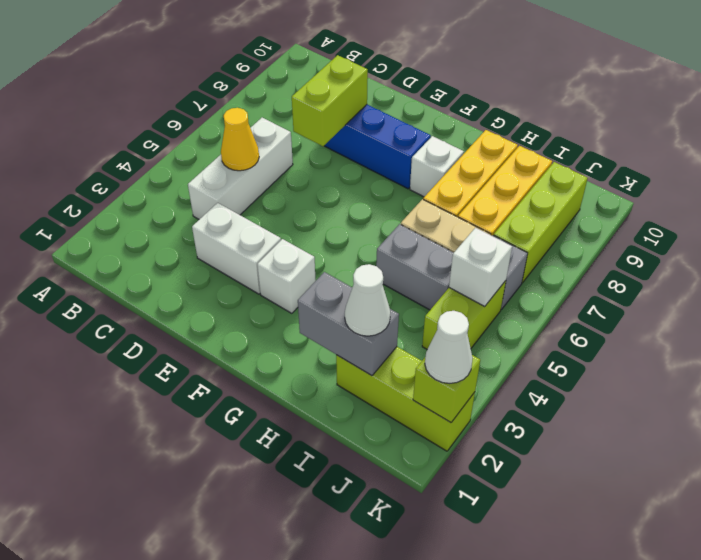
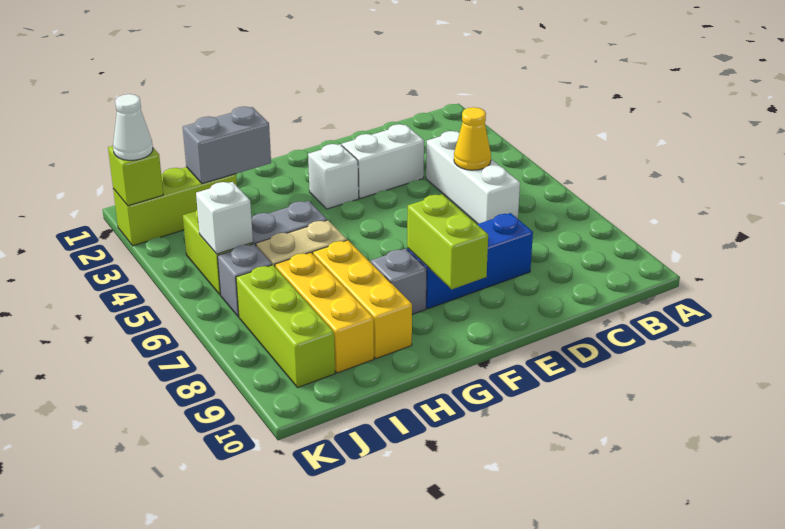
lime 1x2 brick [292,55,368,146] -> lime 1x2 brick moved to [407,194,488,289]
white 1x1 brick [410,136,464,197] -> grey 1x1 brick [371,249,427,315]
white 1x1 cone [345,264,390,336] -> none

